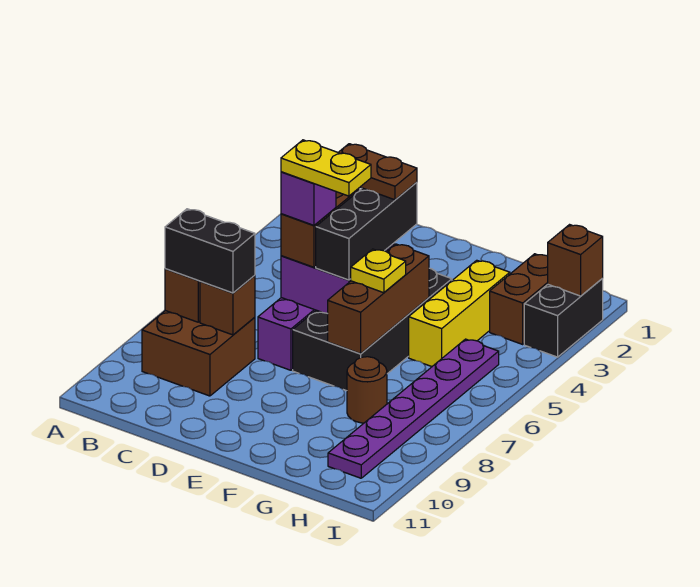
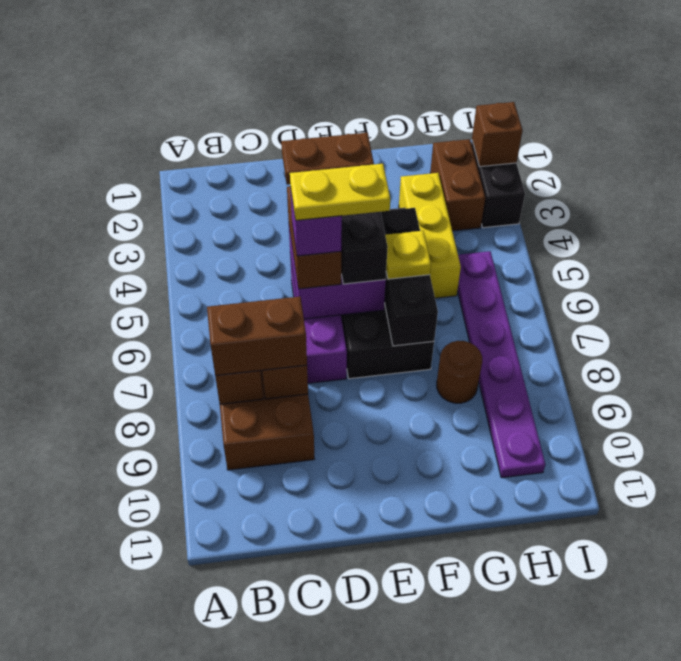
black 1x2 brick [165,209,255,293] -> brown 1x2 brick [207,297,307,376]
brown 1x3 brick [328,244,429,354] -> black 1x3 brick [381,208,438,346]

